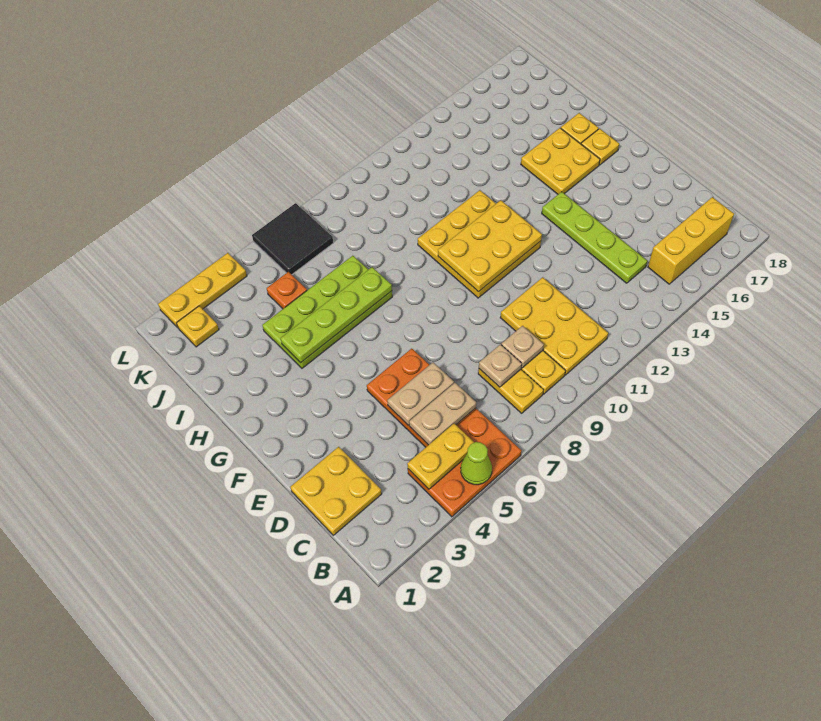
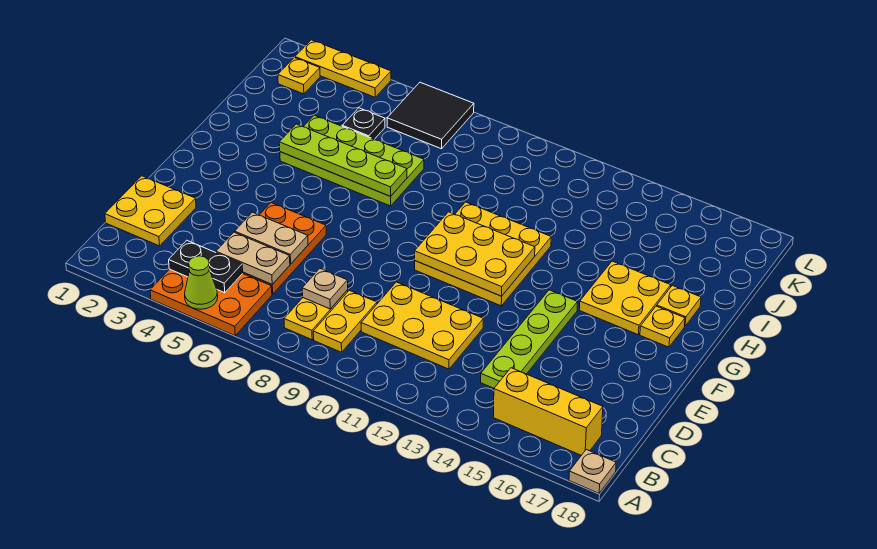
yellow 1x2 plate [407,424,474,489] -> black 1x2 plate [169,240,243,293]
yellow 2x3 plate [500,277,608,375] -> yellow 2x3 plate turned to [361,282,483,369]
tan 1x1 plate [501,326,544,368] -> tan 1x1 plate moved to [569,450,616,493]
orange 1x1 plate [267,272,307,309] -> black 1x1 plate [342,108,385,139]

